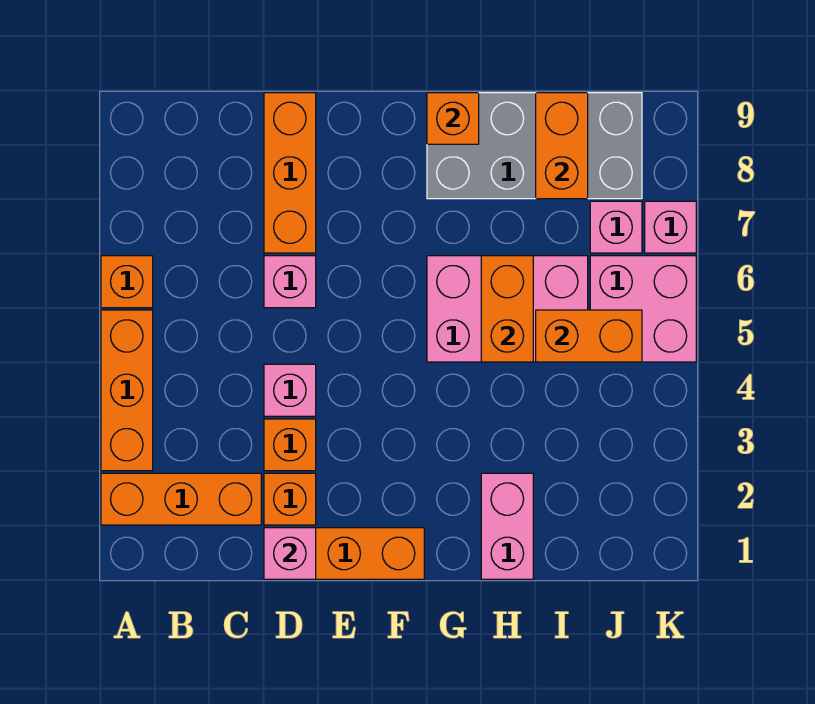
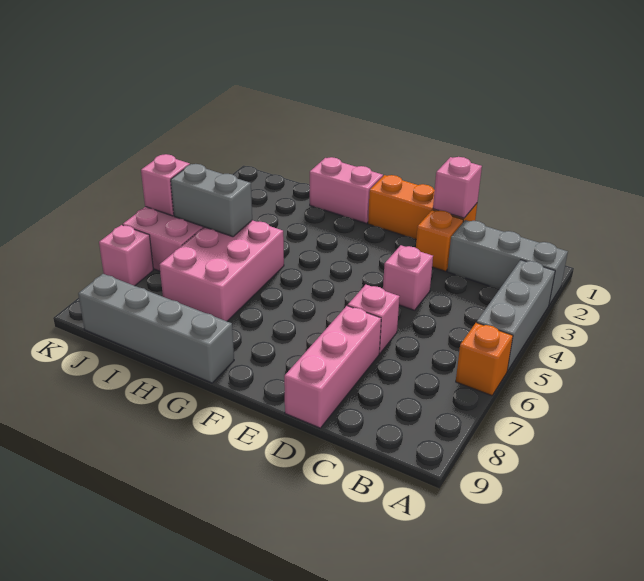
orange 1x3 brick [101,473,261,525] -> grey 1x3 brick [447,220,568,305]
orange 1x3 brick [101,310,153,471] -> grey 1x3 brick [477,260,555,371]
orange 1x1 brick [264,419,316,471] -> none
orange 1x3 brick [264,93,316,253] -> pink 1x3 brick [284,306,381,428]
pink 2x3 brick [427,256,588,362] -> pink 2x3 brick turned to [160,220,284,321]
grey 2x4 brick [427,93,642,199] -> grey 1x4 brick [78,274,234,383]
orange 1x1 brick [427,93,479,144] -> none
pink 1x2 brick [481,473,533,579] -> pink 1x2 brick turned to [310,157,383,224]
orange 1x2 brick [481,256,533,362] -> none
orange 1x2 brick [536,310,642,362] -> grey 1x2 brick [171,164,252,237]
orange 1x2 brick [536,93,588,199] -> none
pink 1x1 brick [590,201,642,253] -> pink 1x1 brick moved to [141,154,190,216]

